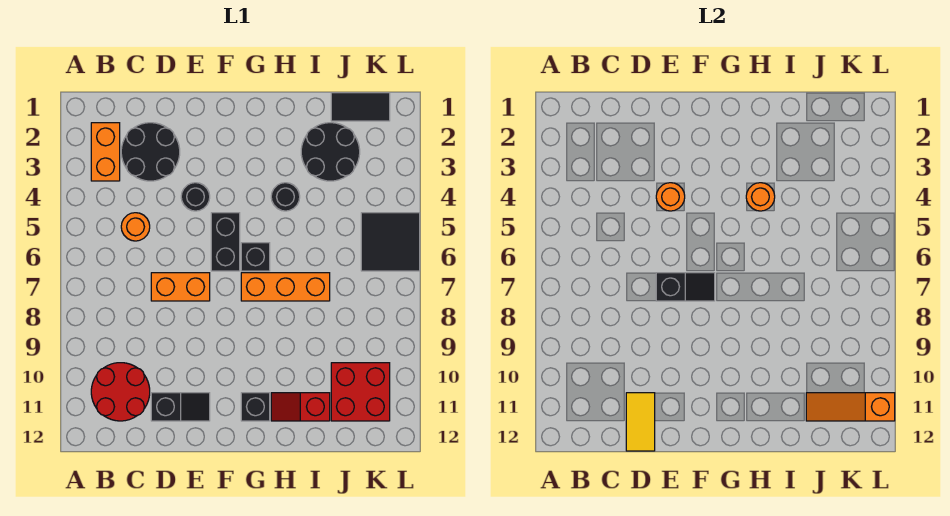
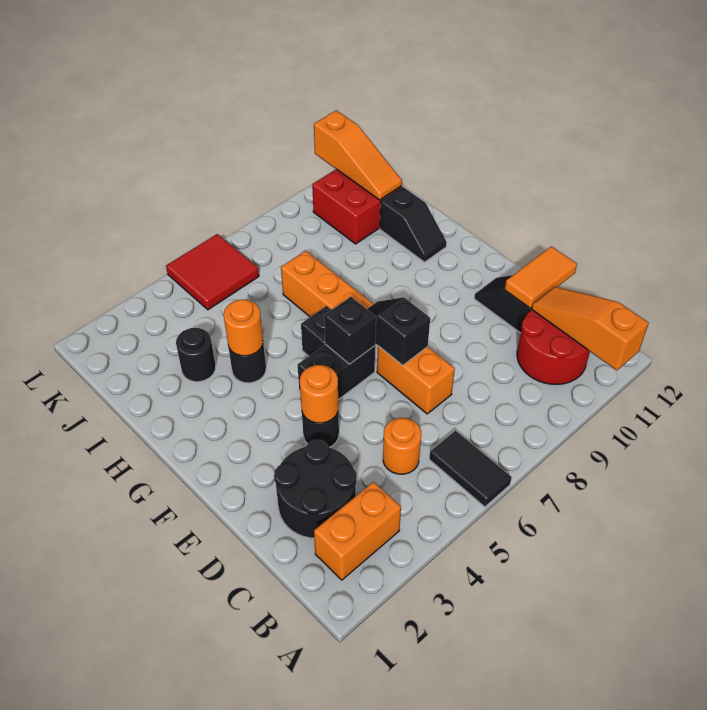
none -> orange 1x3 slope [532,287,649,370]
yellow 1x2 tile [626,393,655,451] -> orange 1x2 tile [504,246,577,308]
black 1x1 brick [241,393,270,421] -> black 1x1 brick moved to [324,297,376,364]
red 1x2 slope [271,393,330,421] -> black 1x2 slope [380,187,447,262]
black 2x2 round brick [301,123,360,181] -> black 1x1 round brick [176,328,216,382]
black 1x2 tile [331,93,390,121] -> black 1x2 tile moved to [429,431,512,507]
black 2x2 tile [361,213,420,271] -> red 2x2 tile [166,234,259,310]

